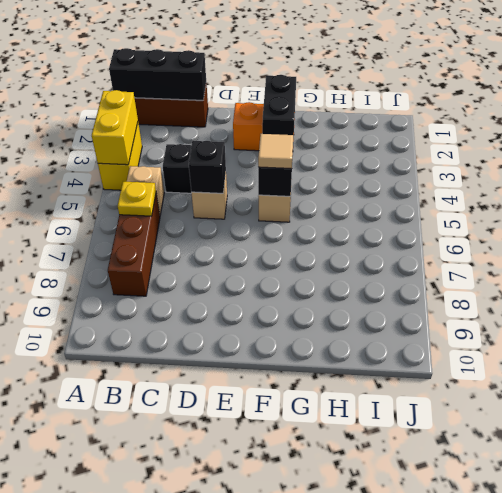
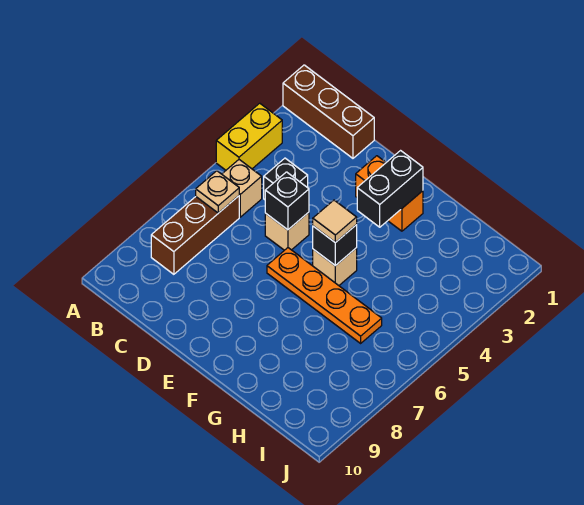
black 1x3 brick [109,48,206,100] -> none
yellow 1x2 brick [92,90,138,165] -> none
yellow 1x1 plate [118,182,156,216] -> tan 1x1 plate [196,171,239,213]
none -> orange 1x4 plate [267,248,382,343]

